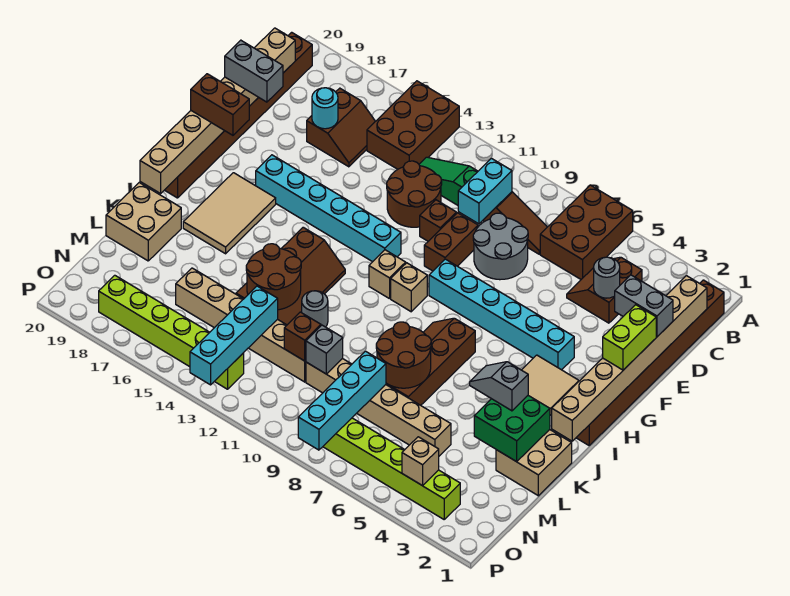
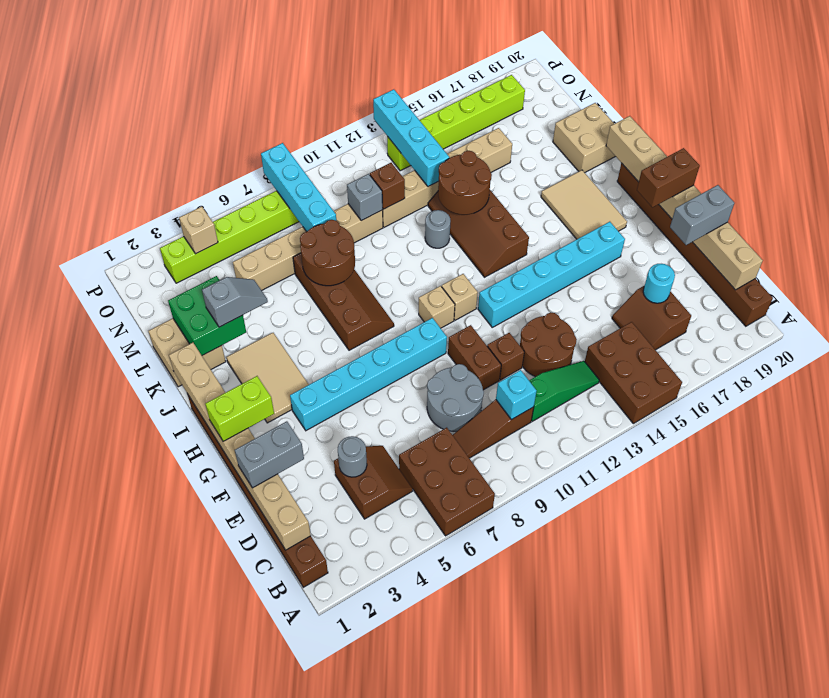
cyan 1x2 brick [458,158,512,224] -> cyan 1x1 brick [496,370,536,420]
lime 1x2 brick [603,305,656,370] -> lime 1x2 brick turned to [206,376,274,441]

